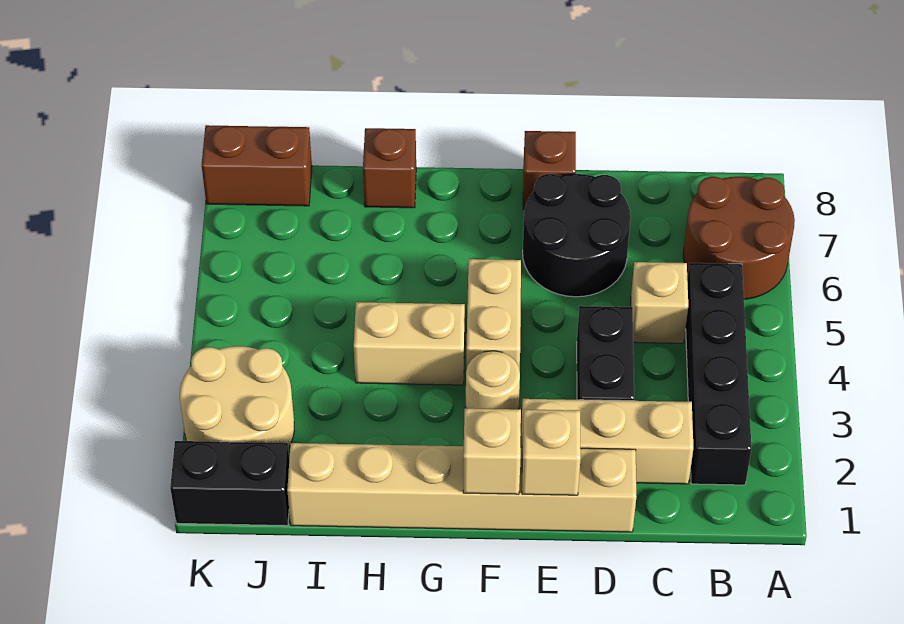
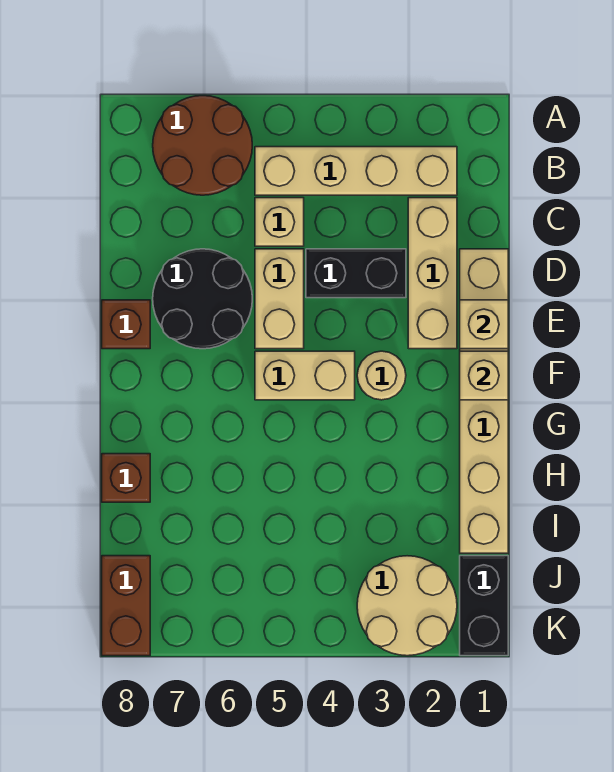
black 1x4 brick [686,263,752,485] -> tan 1x4 brick [255,147,457,195]
tan 1x2 brick [354,302,465,385] -> tan 1x2 brick moved to [255,249,304,349]

